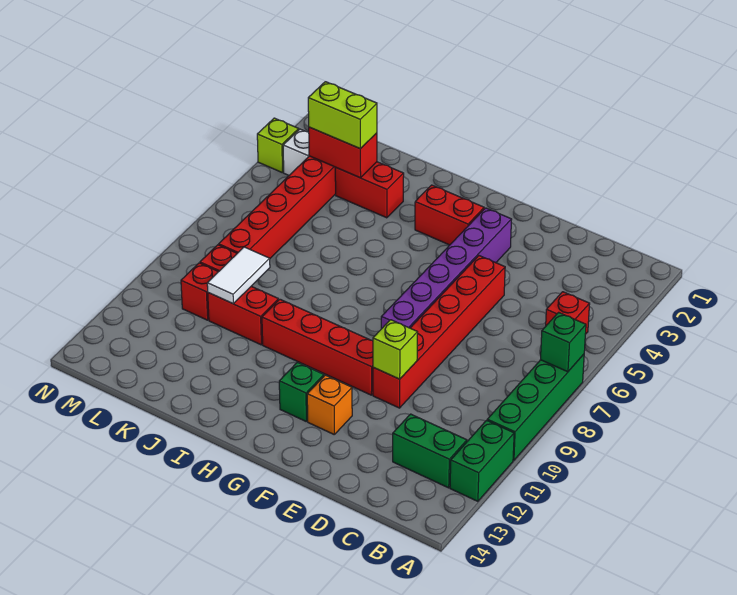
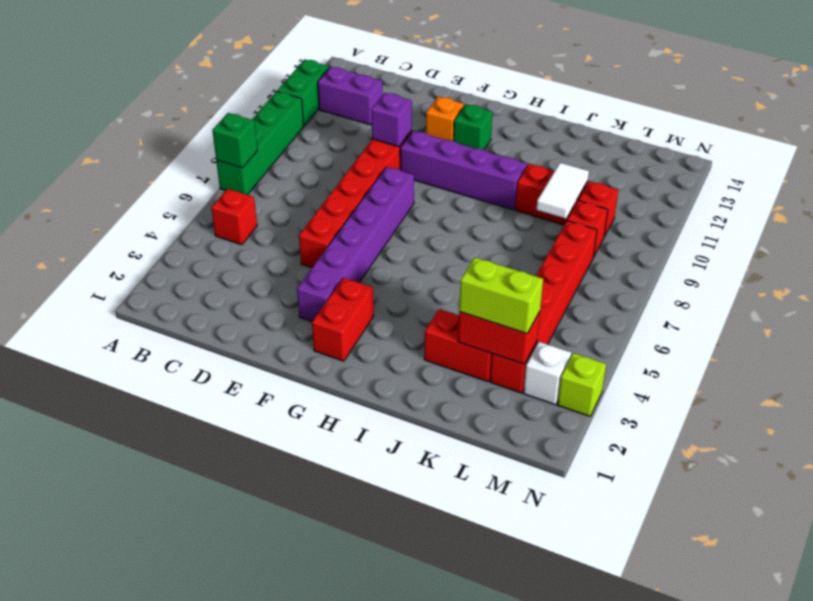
green 1x2 brick [393,414,467,488] -> purple 1x2 brick [318,67,382,125]
lime 1x1 brick [373,320,418,379] -> purple 1x1 brick [371,93,412,147]
red 1x4 brick [262,299,373,395] -> purple 1x4 brick [400,131,527,210]
red 1x2 brick [415,185,484,245] -> red 1x2 brick turned to [312,278,374,361]

